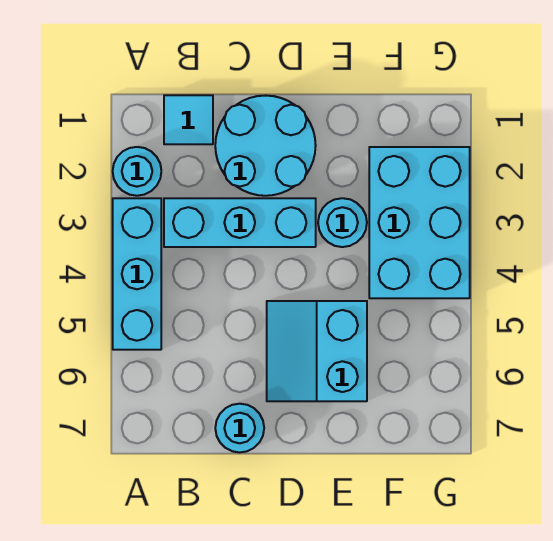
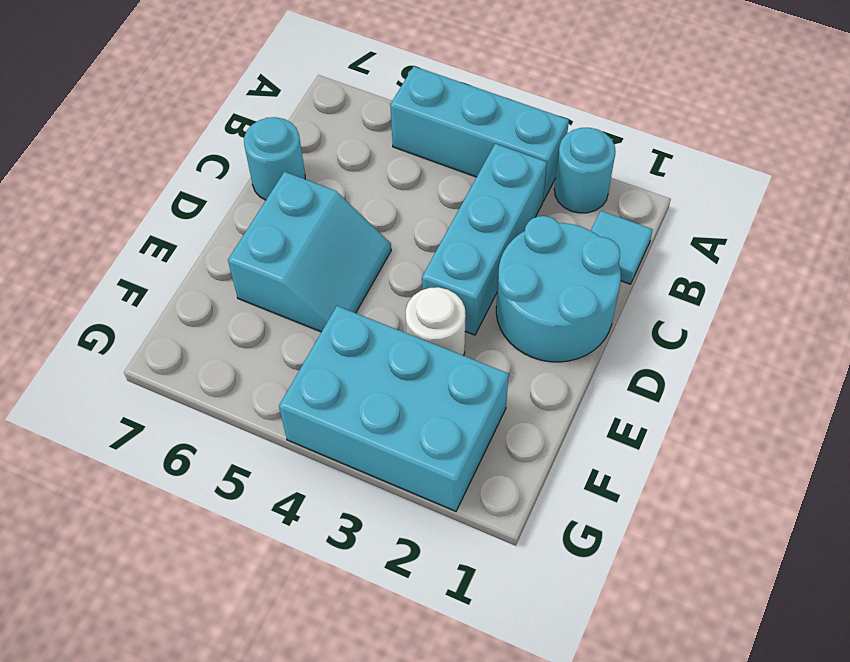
cyan 2x2 slope [267,301,367,401] -> cyan 2x2 slope turned to [228,172,391,332]
cyan 1x1 round brick [318,198,367,247] -> white 1x1 round brick [405,287,466,356]

